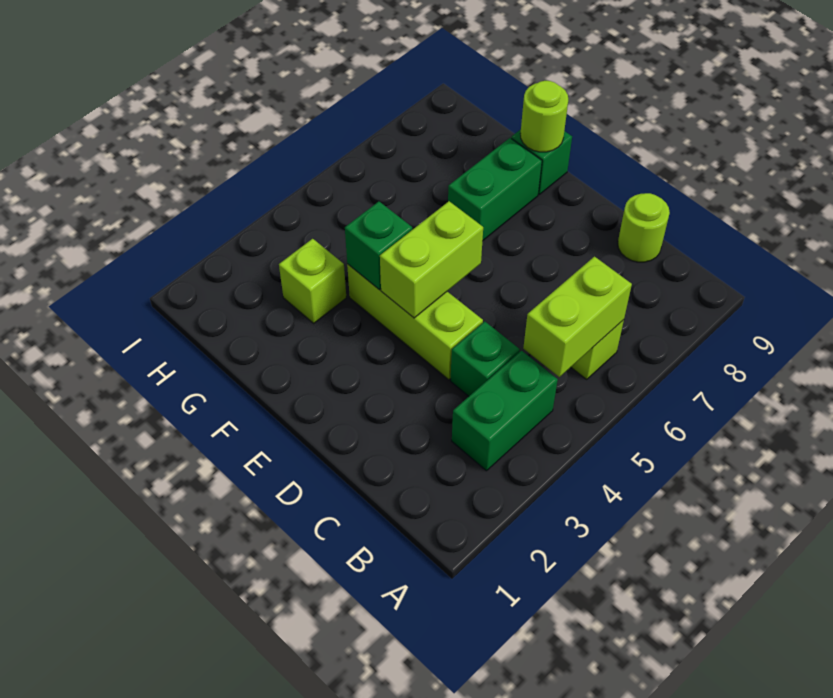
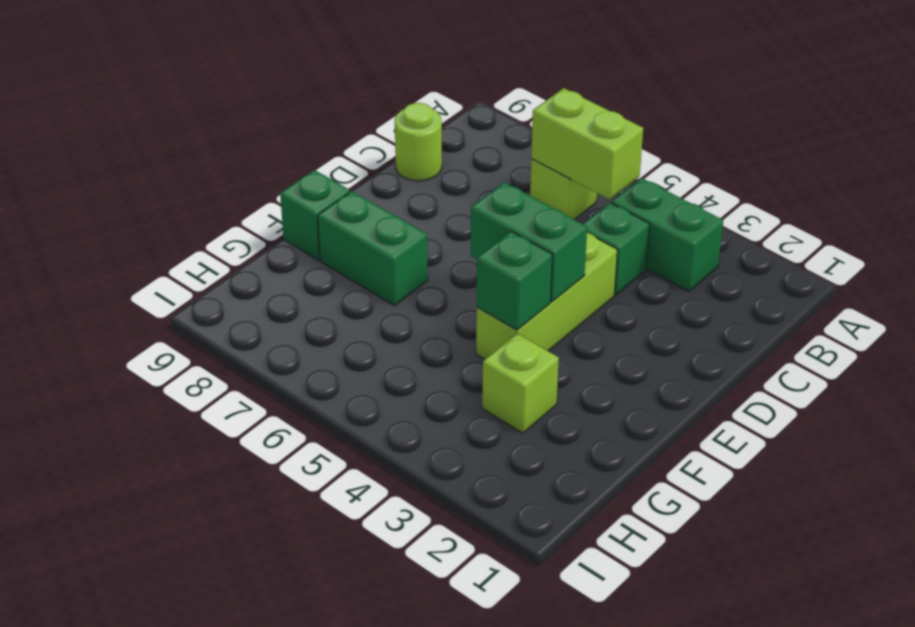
lime 1x2 brick [380,201,483,318] -> green 1x2 brick [471,182,587,302]
lime 1x1 round brick [520,81,568,152] -> none

